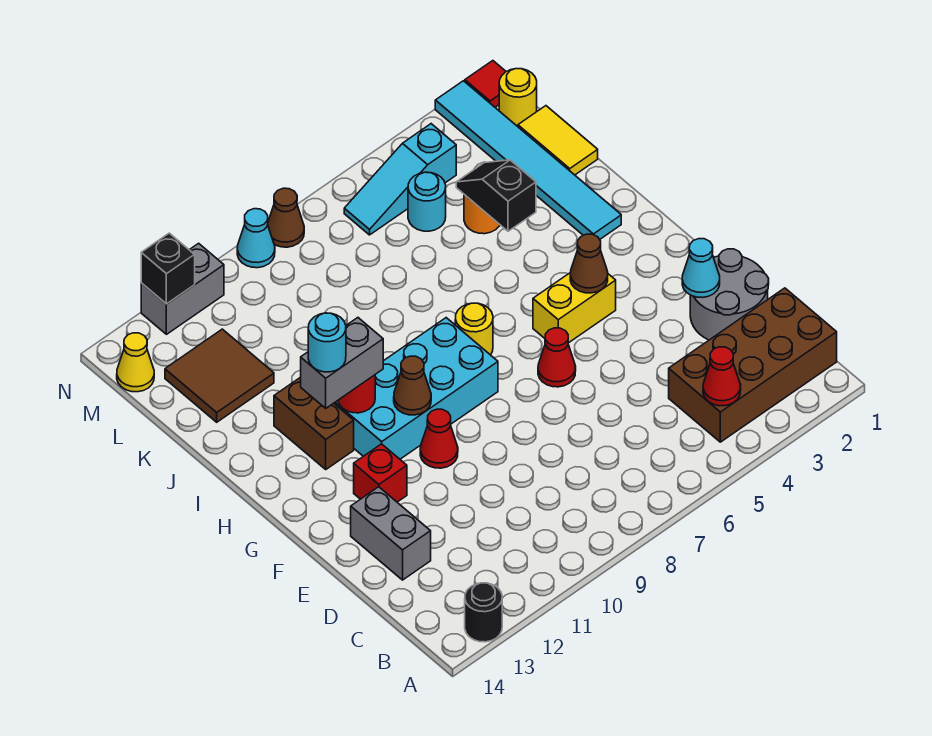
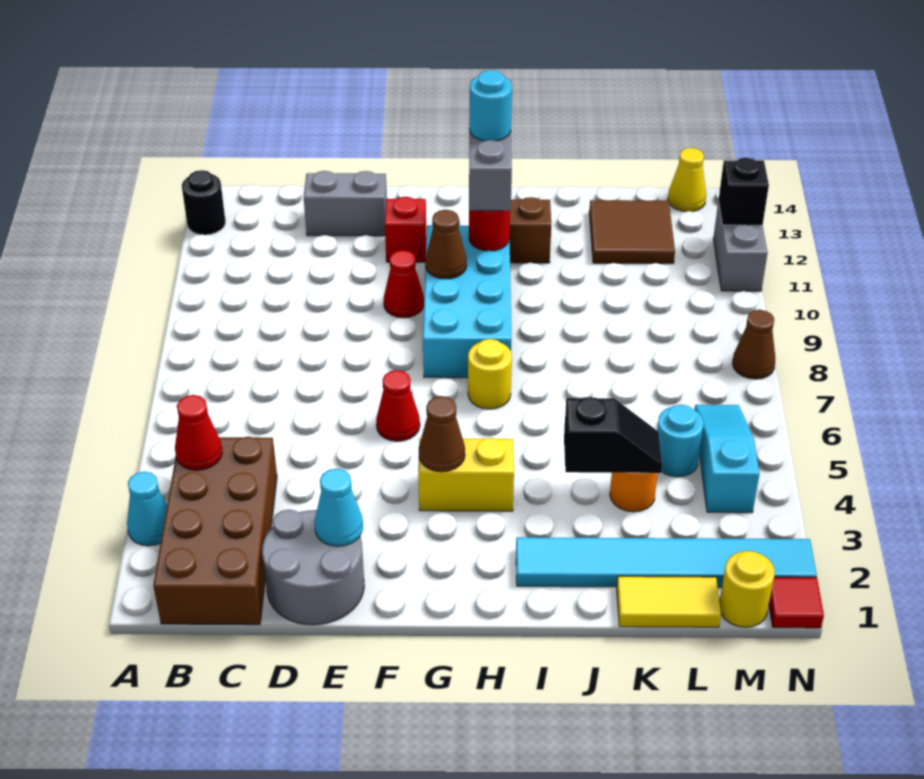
yellow 1x2 brick [533,273,616,343] -> yellow 1x2 brick turned to [418,438,514,511]
cyan 1x1 cone [237,209,275,268] -> cyan 1x1 cone moved to [127,472,167,546]

